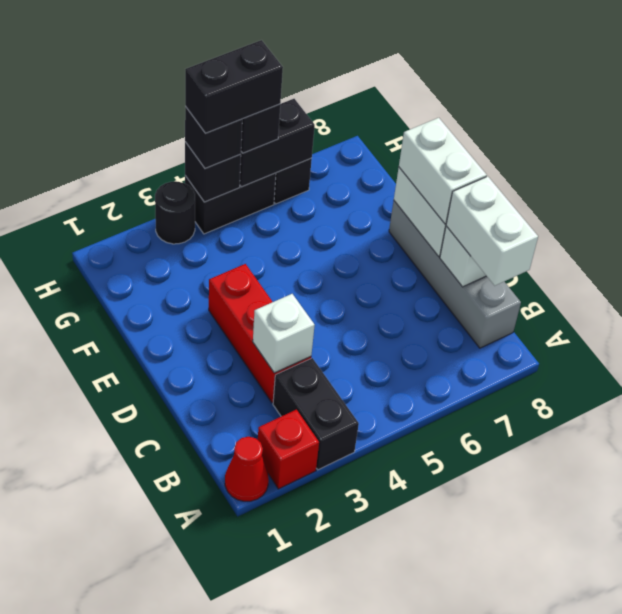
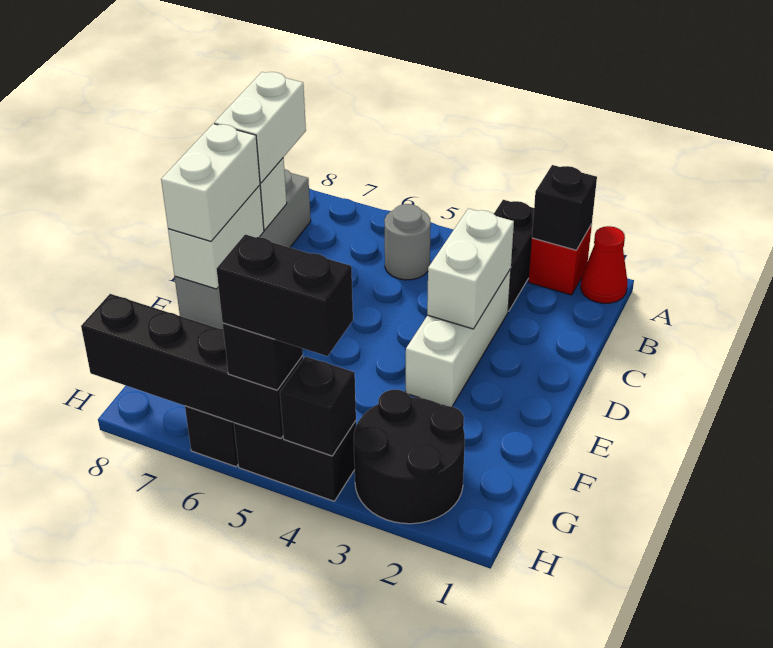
none -> grey 1x1 round brick [384,204,431,280]
red 1x3 brick [209,264,311,403] -> white 1x3 brick [406,269,511,407]
white 1x1 brick [253,294,315,373] -> white 1x2 brick [427,208,514,329]
black 1x1 round brick [155,181,195,244] -> black 2x2 round brick [354,389,465,524]
black 1x1 brick [185,106,242,168] -> black 1x1 brick moved to [532,165,597,250]
black 1x2 brick [240,99,315,187] -> black 1x4 brick [81,294,303,438]

